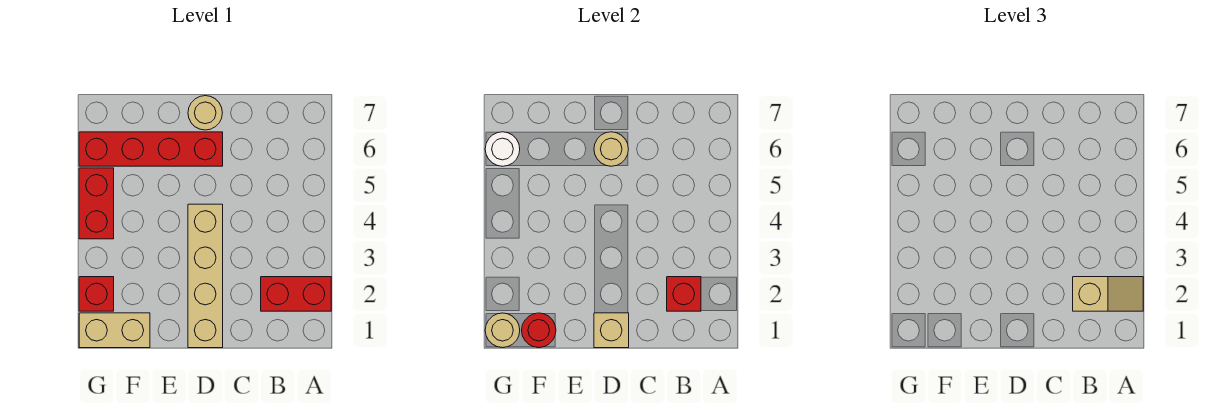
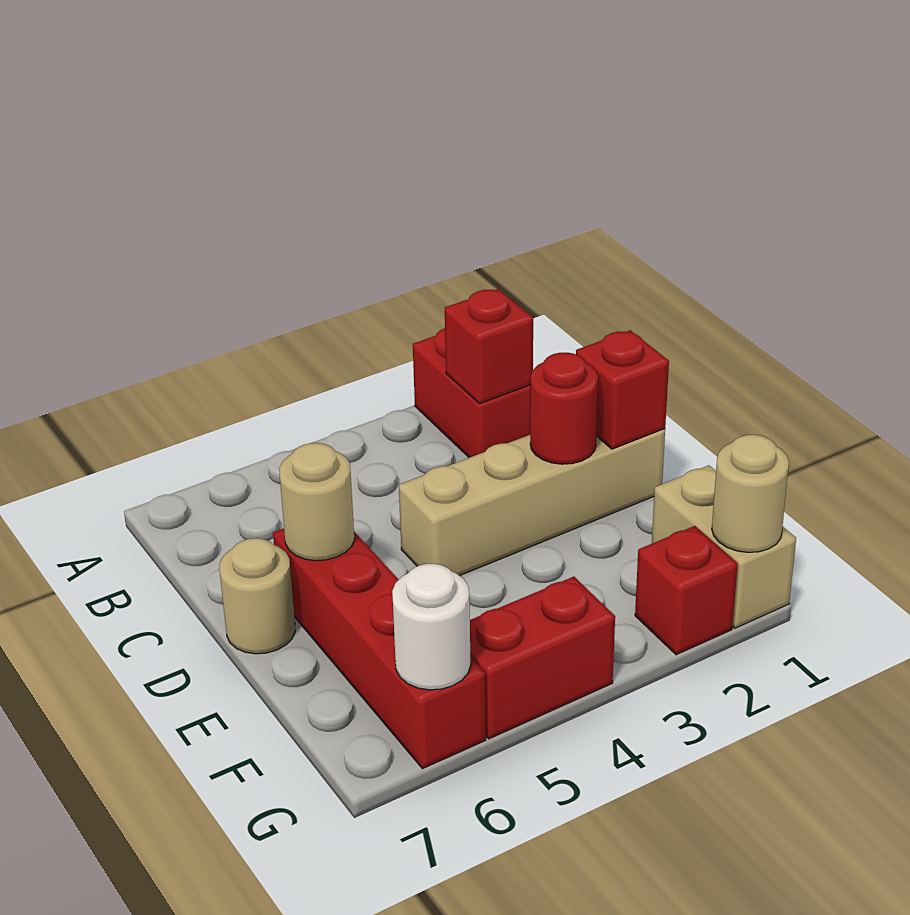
tan 1x2 slope [1073,277,1143,311] -> none
tan 1x1 brick [594,313,629,348] -> red 1x1 brick [576,330,669,449]
red 1x1 round brick [522,313,556,348] -> red 1x1 round brick moved to [530,352,598,464]

